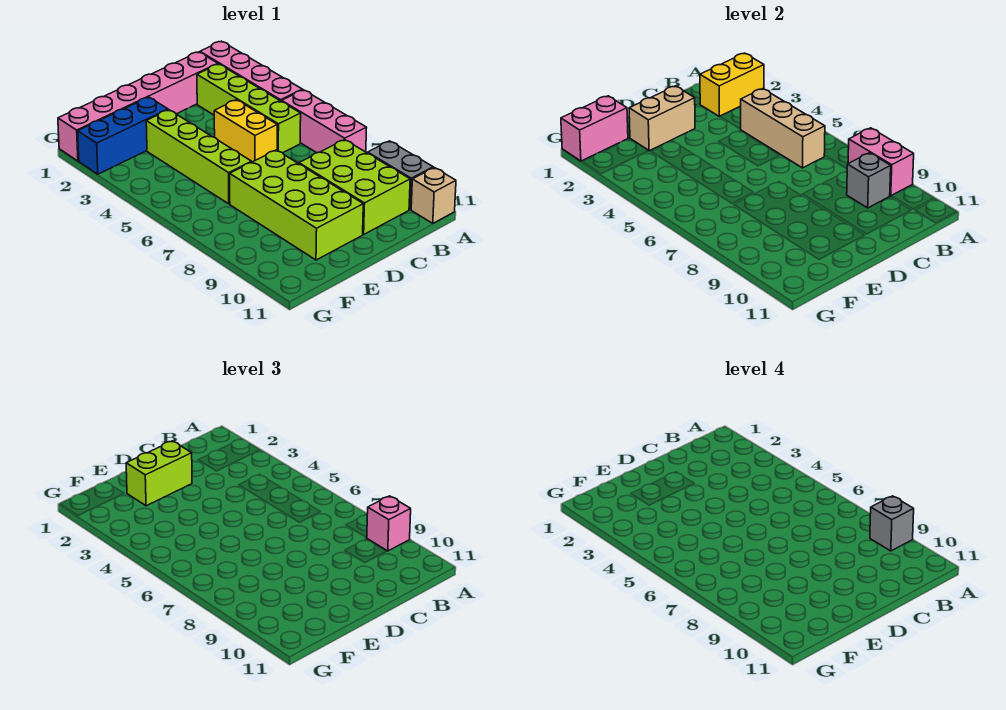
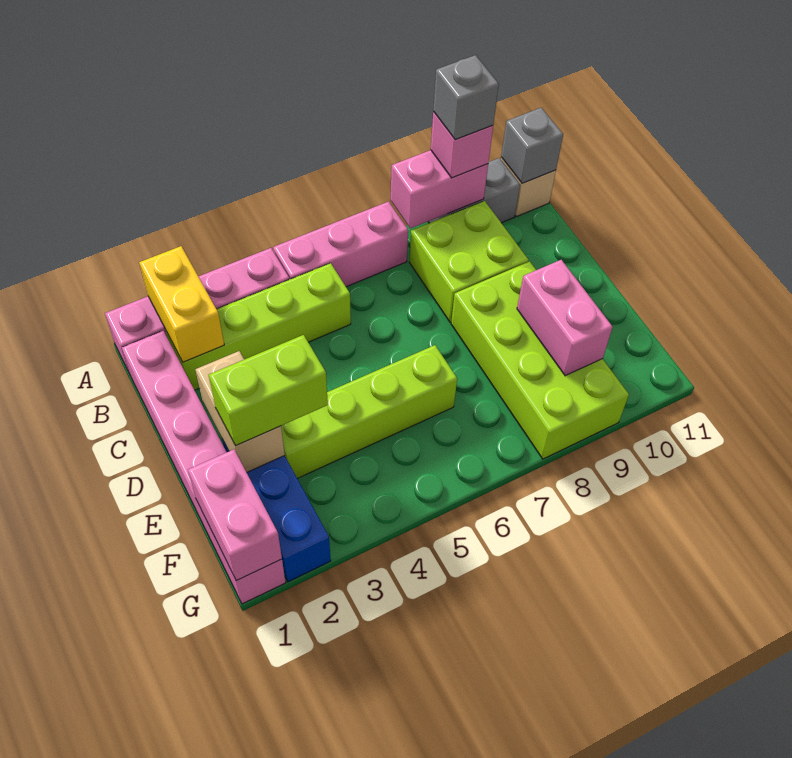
tan 1x3 brick [741,89,825,168] -> none
lime 2x3 brick [299,140,410,234] -> lime 2x2 brick [409,201,529,322]
grey 1x1 brick [847,153,891,208] -> grey 1x1 brick moved to [501,108,563,183]
yellow 1x2 brick [214,100,277,162] -> none
lime 1x2 brick [126,441,192,506] -> lime 1x2 brick turned to [209,335,328,446]
lime 2x4 brick [230,150,363,260] -> lime 2x4 brick turned to [451,261,629,459]
none -> pink 1x2 brick [517,260,613,376]

